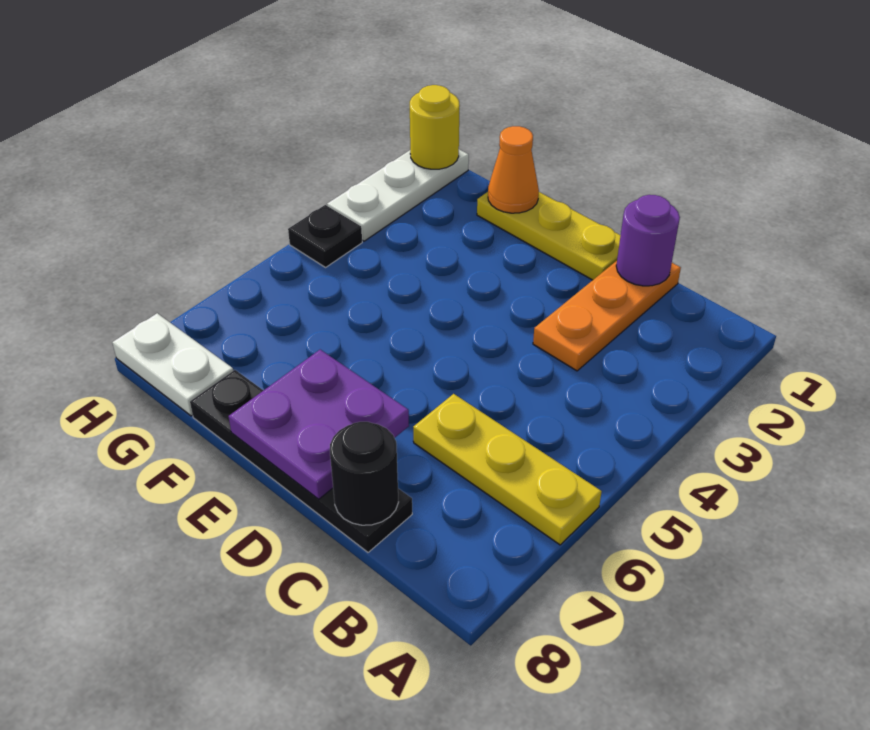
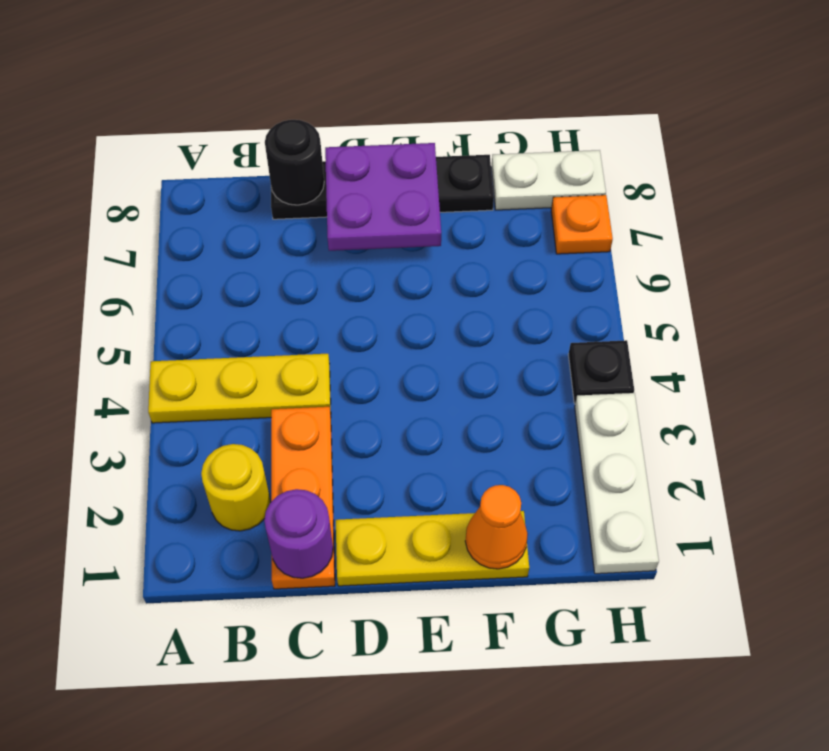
yellow 1x3 plate [413,394,602,545] -> yellow 1x3 plate moved to [148,354,331,423]
yellow 1x1 round brick [410,85,460,169] -> yellow 1x1 round brick moved to [201,444,271,531]
none -> orange 1x1 plate [551,195,613,254]

